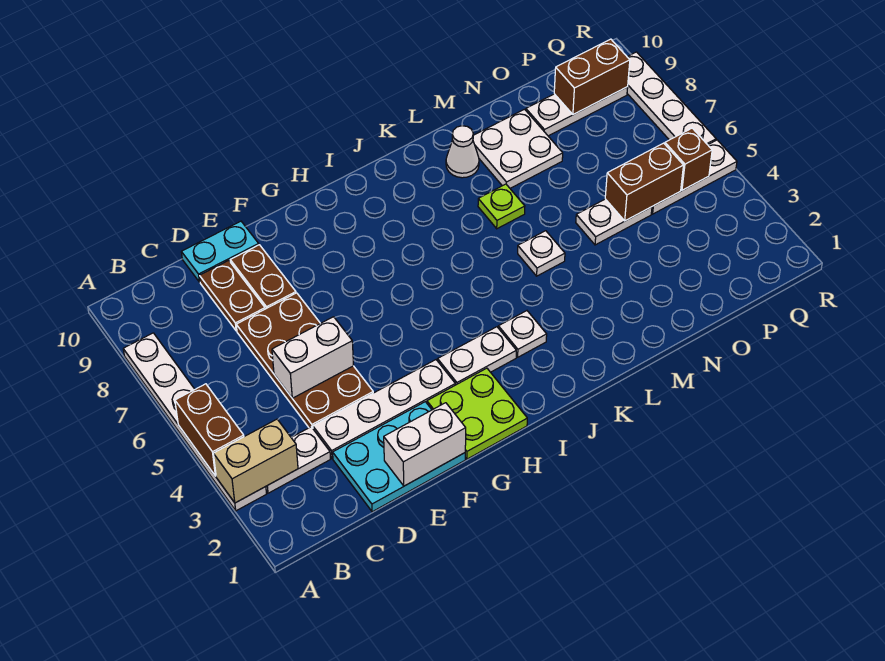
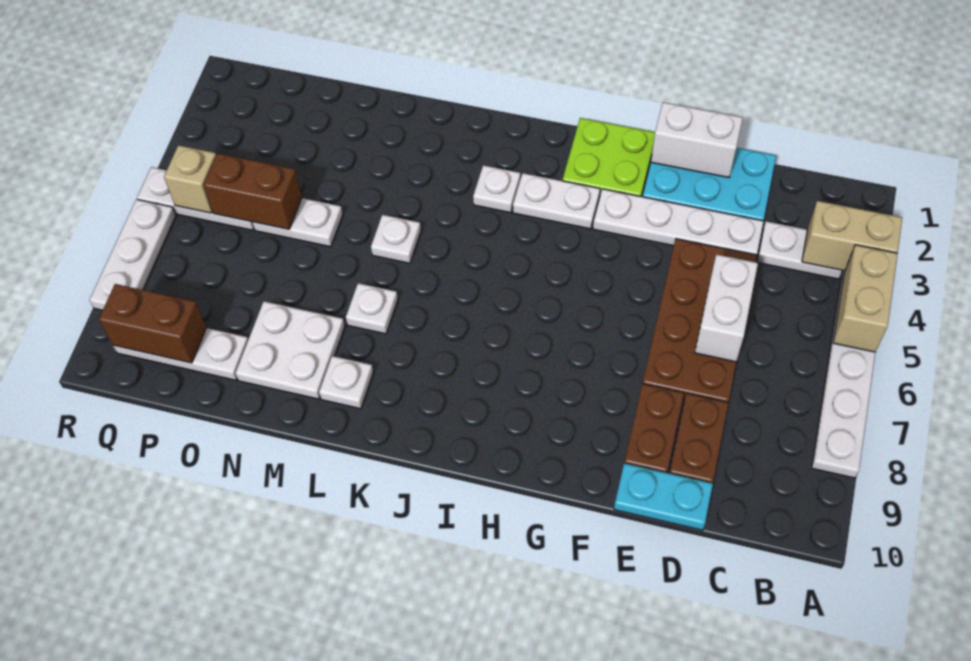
brown 1x2 brick [175,384,244,476] -> tan 1x2 brick [833,245,898,352]
white 1x2 brick [272,317,354,398] -> white 1x2 brick turned to [695,254,758,362]
lime 1x1 plate [478,184,525,229] -> white 1x1 plate [346,283,398,334]
white 1x1 cone [446,126,479,178] -> white 1x1 plate [319,356,373,409]
brown 1x1 brick [665,128,712,190] -> tan 1x1 brick [164,145,216,213]
white 1x4 plate [627,52,716,145] -> white 1x3 plate [90,199,176,310]

